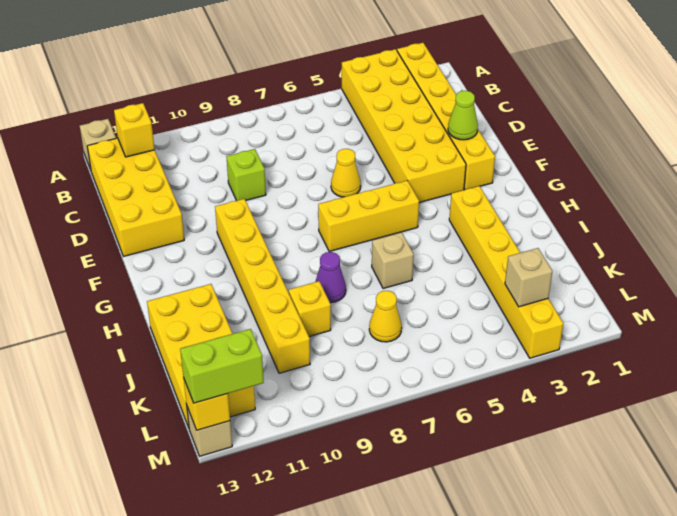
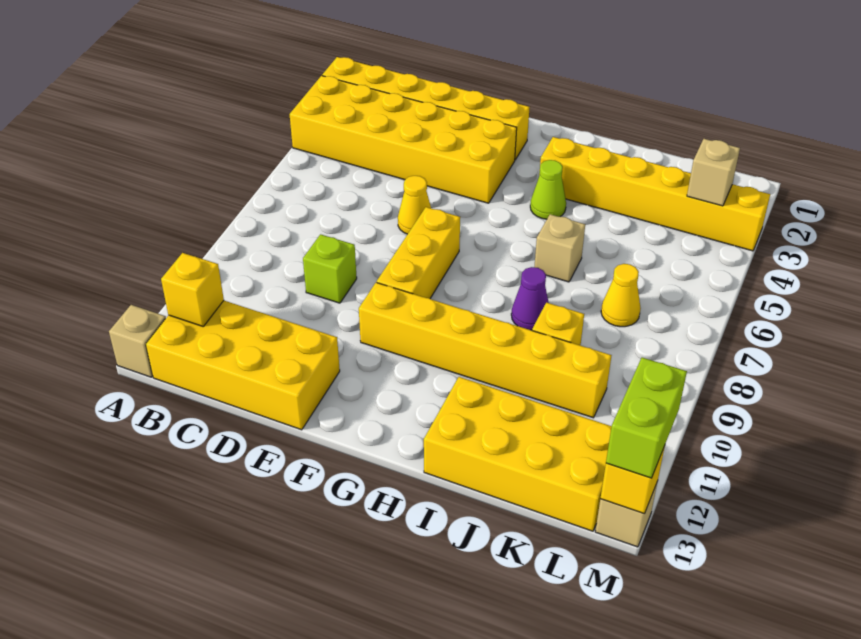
lime 1x1 cone [448,91,478,140] -> lime 1x1 cone moved to [530,160,566,219]
yellow 1x3 brick [318,181,419,252] -> yellow 1x3 brick moved to [377,207,460,298]

